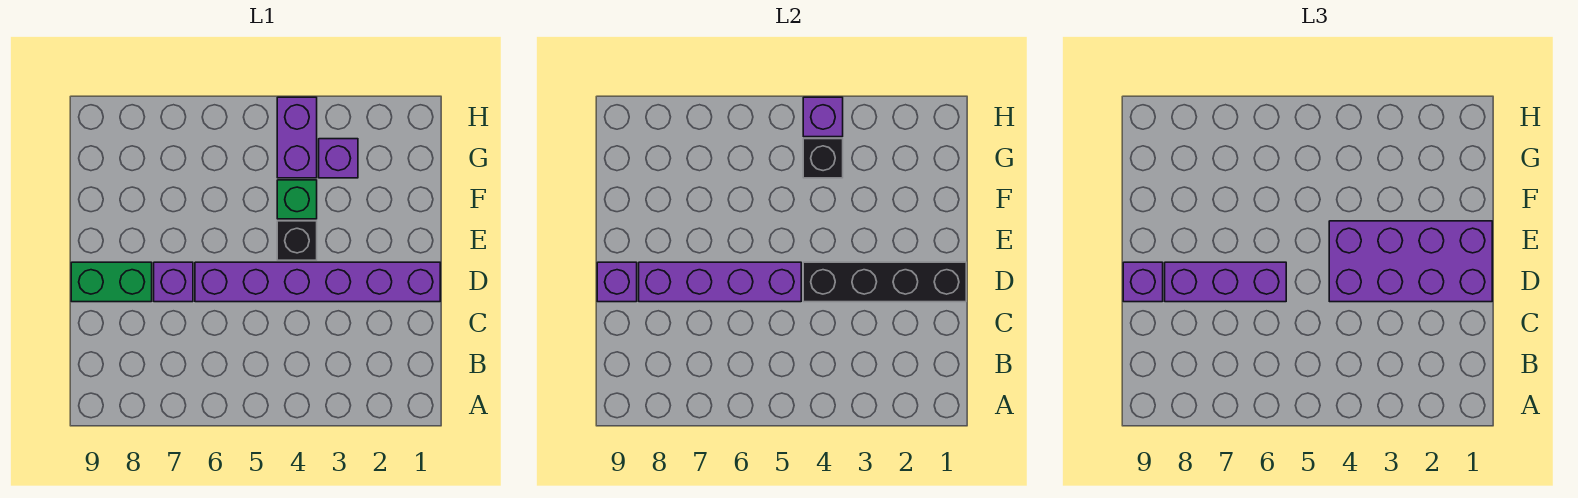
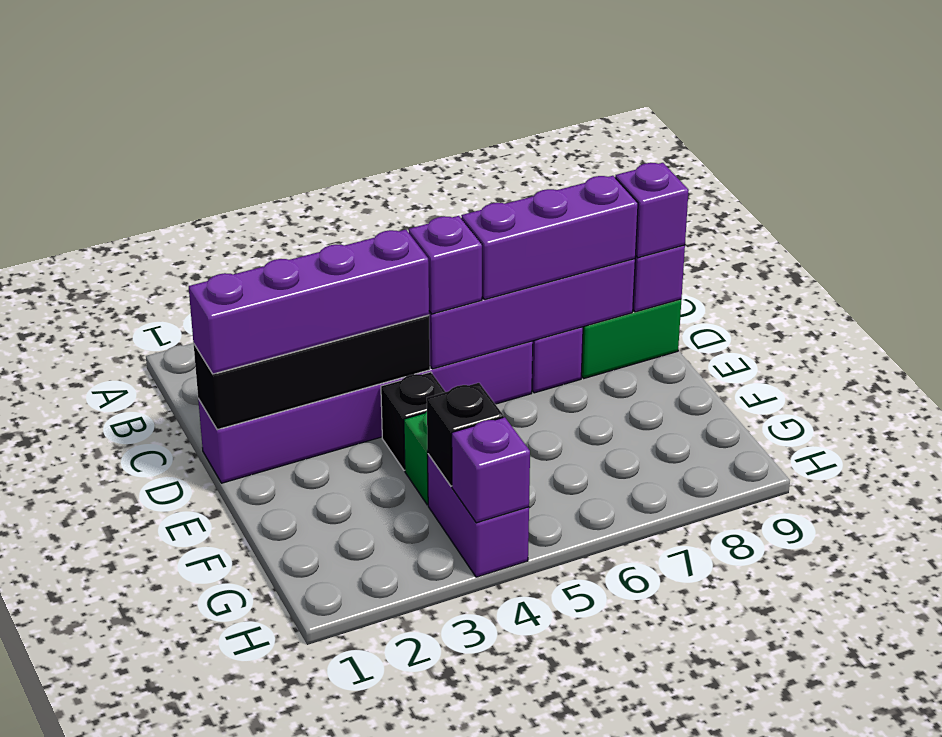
purple 2x4 brick [1329,221,1492,302] -> purple 1x4 brick [189,230,429,374]
purple 1x1 brick [319,139,358,178] -> purple 1x1 brick moved to [409,216,482,314]

